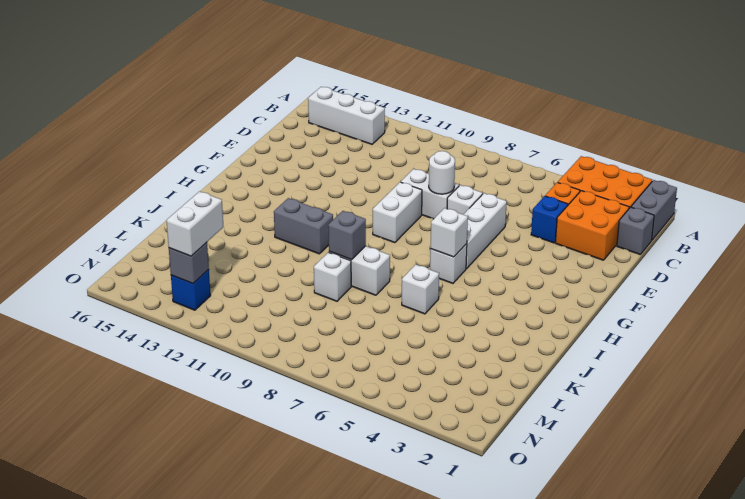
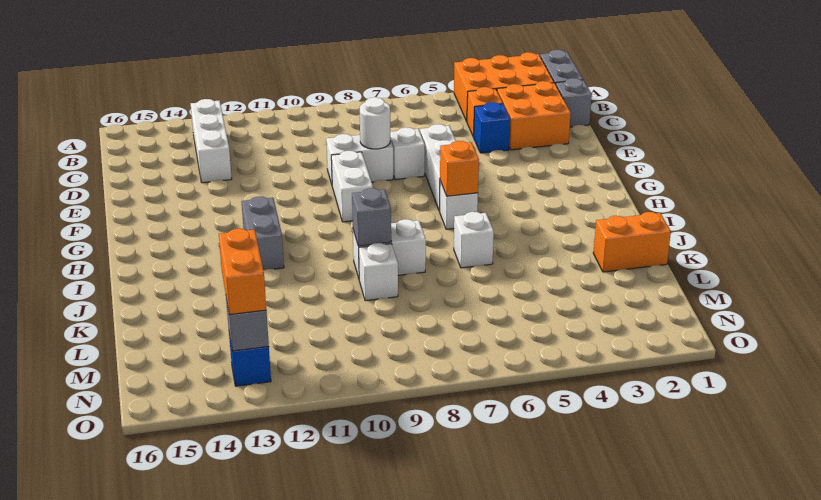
white 1x3 brick [308,87,385,144] -> white 1x3 brick turned to [191,99,232,183]
white 1x1 brick [430,208,468,257] -> orange 1x1 brick [440,141,479,196]
grey 1x2 brick [274,198,333,254] -> grey 1x2 brick turned to [241,197,284,270]
none -> orange 1x2 brick [593,212,671,272]
white 1x2 brick [166,191,223,256] -> orange 1x2 brick [219,229,266,315]

